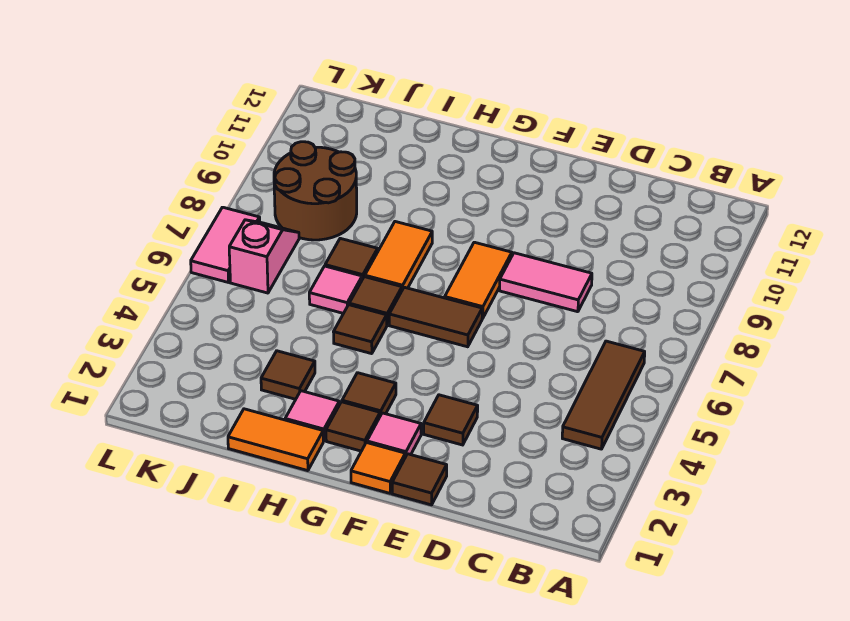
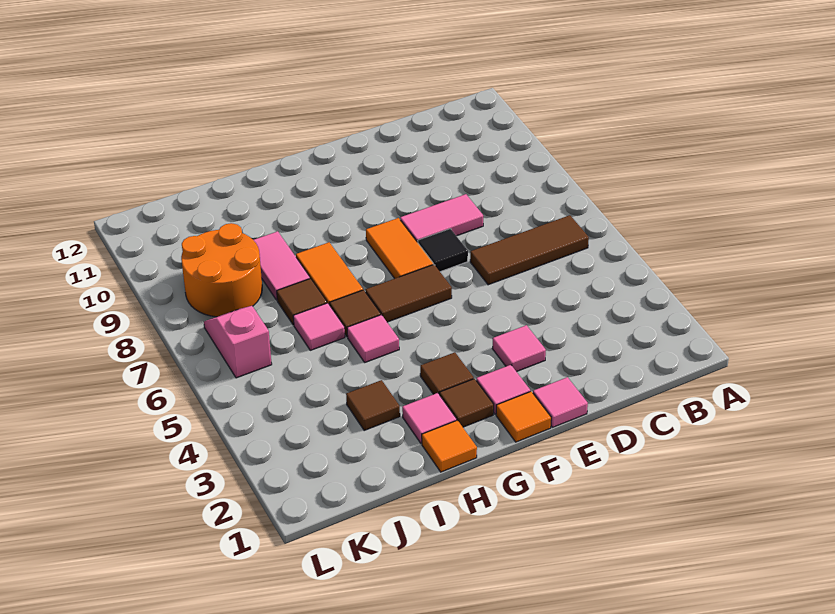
brown 1x3 tile [562,341,645,449] -> brown 1x3 tile turned to [470,215,589,285]
brown 1x1 tile [392,454,447,505] -> pink 1x1 tile [533,377,588,427]
brown 1x1 tile [424,395,478,445] -> pink 1x1 tile [492,325,546,372]
none -> black 1x1 tile [418,229,468,272]
orange 1x2 tile [228,409,323,471] -> orange 1x1 tile [422,420,477,472]
brown 1x1 tile [334,305,387,354] -> pink 1x1 tile [347,315,399,362]
brown 2x2 round brick [274,142,357,240] -> orange 2x2 round brick [181,223,262,317]
pink 1x2 tile [191,207,260,283] -> pink 1x2 tile moved to [254,231,310,300]

